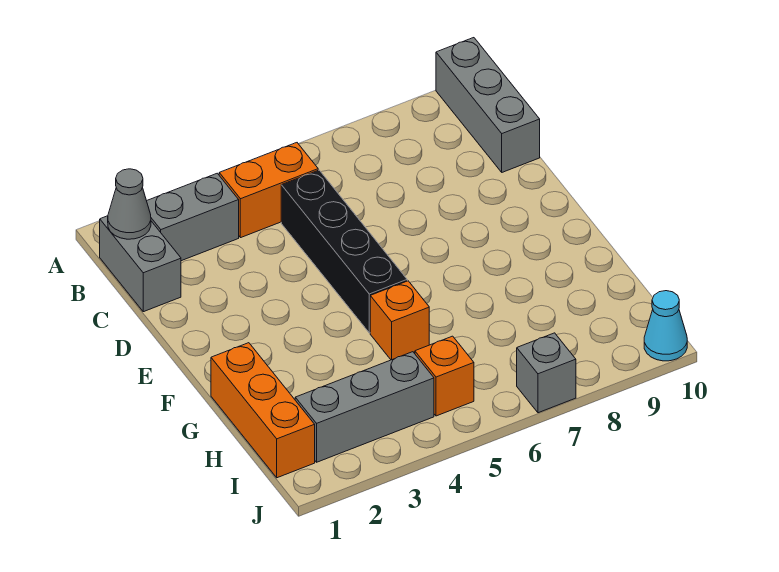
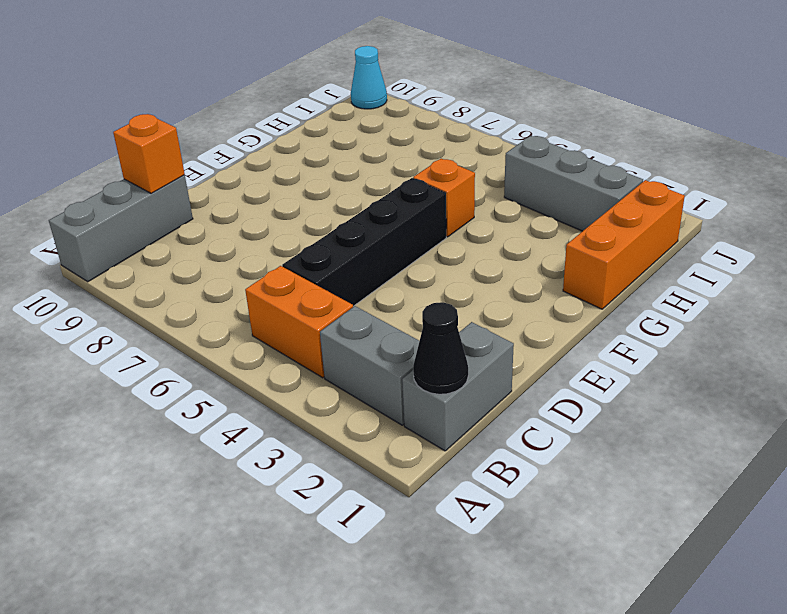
grey 1x1 cone [108,169,151,239] -> black 1x1 cone [413,302,468,394]
orange 1x1 brick [415,336,474,416] -> orange 1x1 brick moved to [113,114,185,193]
grey 1x1 brick [517,333,576,413] -> none

